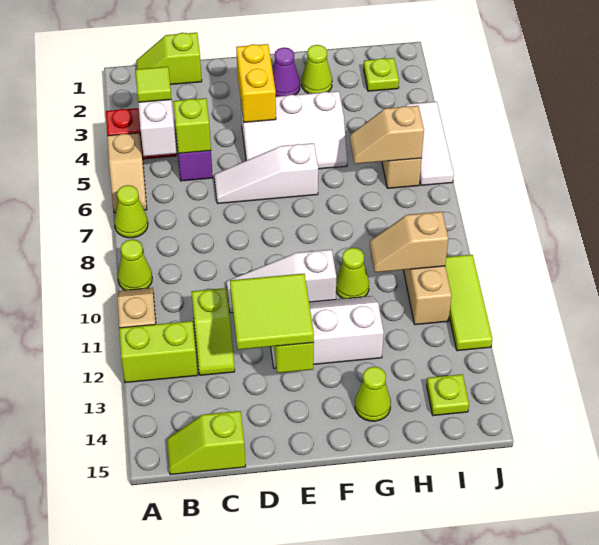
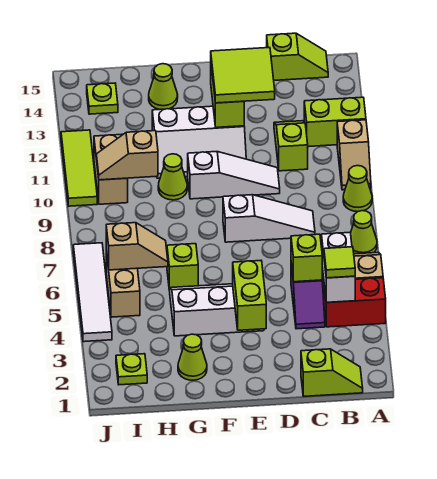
white 1x3 slope [214,143,318,204] -> white 1x3 slope moved to [223,195,315,242]
yellow 1x2 brick [236,44,276,122] -> lime 1x2 brick [233,261,266,330]
purple 1x1 cone [272,47,300,96] -> none
none -> lime 1x1 brick [167,244,198,291]
tan 1x2 slope [370,212,448,273] -> tan 1x2 slope turned to [96,131,158,180]
white 1x3 tile [406,102,454,185] -> white 1x4 tile [73,243,112,342]

